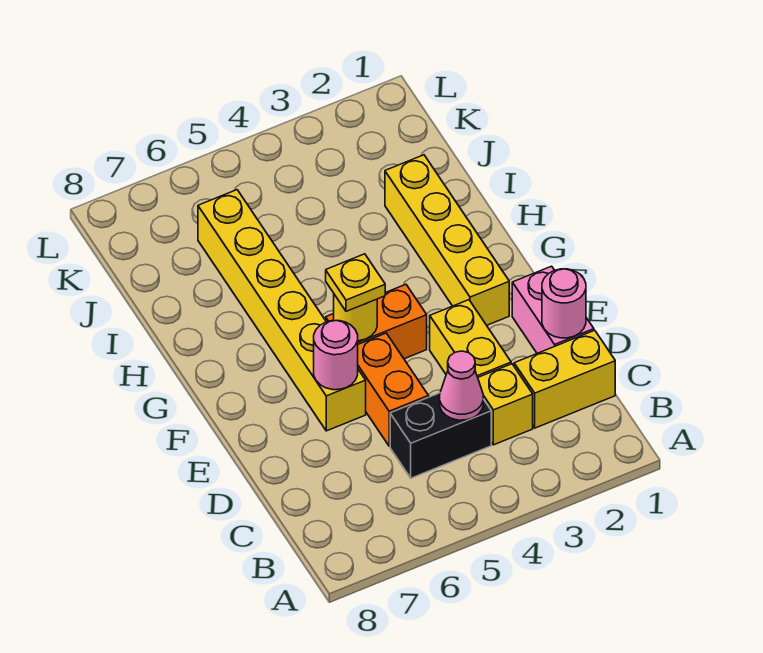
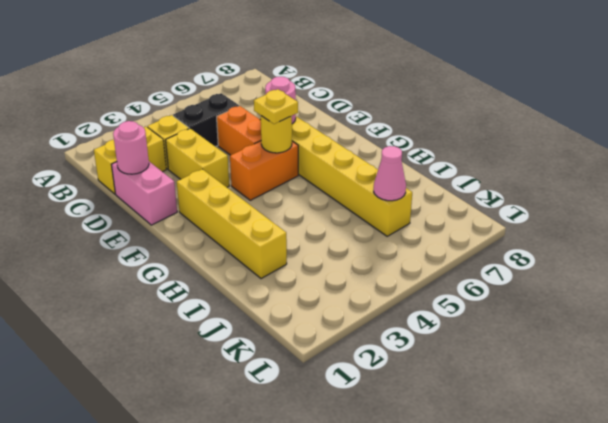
pink 1x1 cone [440,351,483,420] -> pink 1x1 cone moved to [374,146,406,201]

